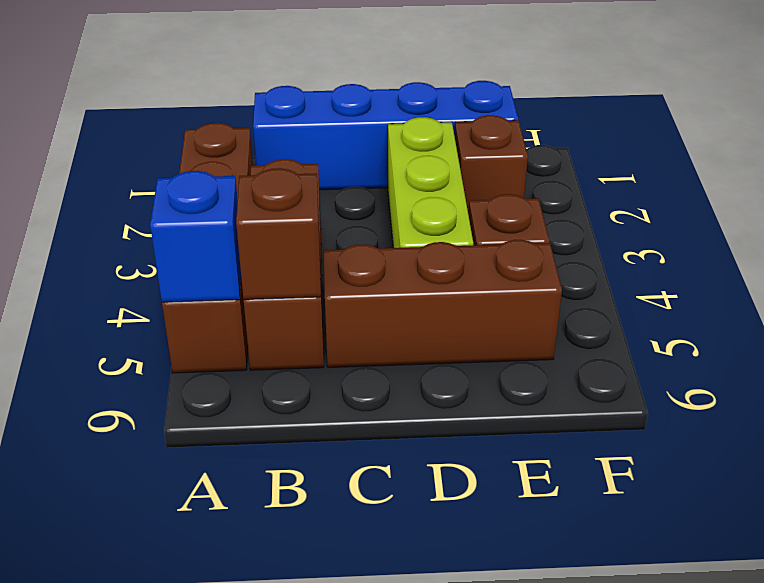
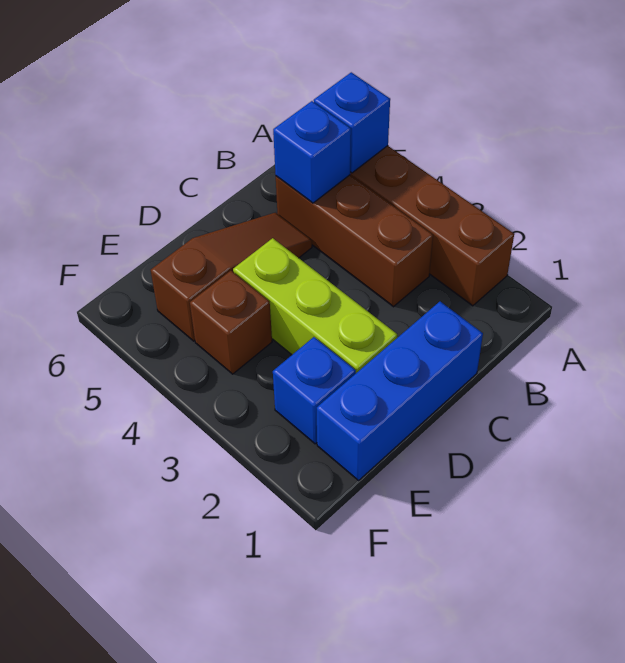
blue 1x4 brick [253,81,518,190] -> blue 1x3 brick [317,302,483,480]
brown 1x1 brick [236,168,321,299] -> blue 1x1 brick [273,101,351,203]
brown 1x3 brick [324,240,562,368] -> brown 1x3 slope [151,213,312,341]
brown 1x1 brick [455,115,528,215] -> blue 1x1 brick [273,337,356,444]

